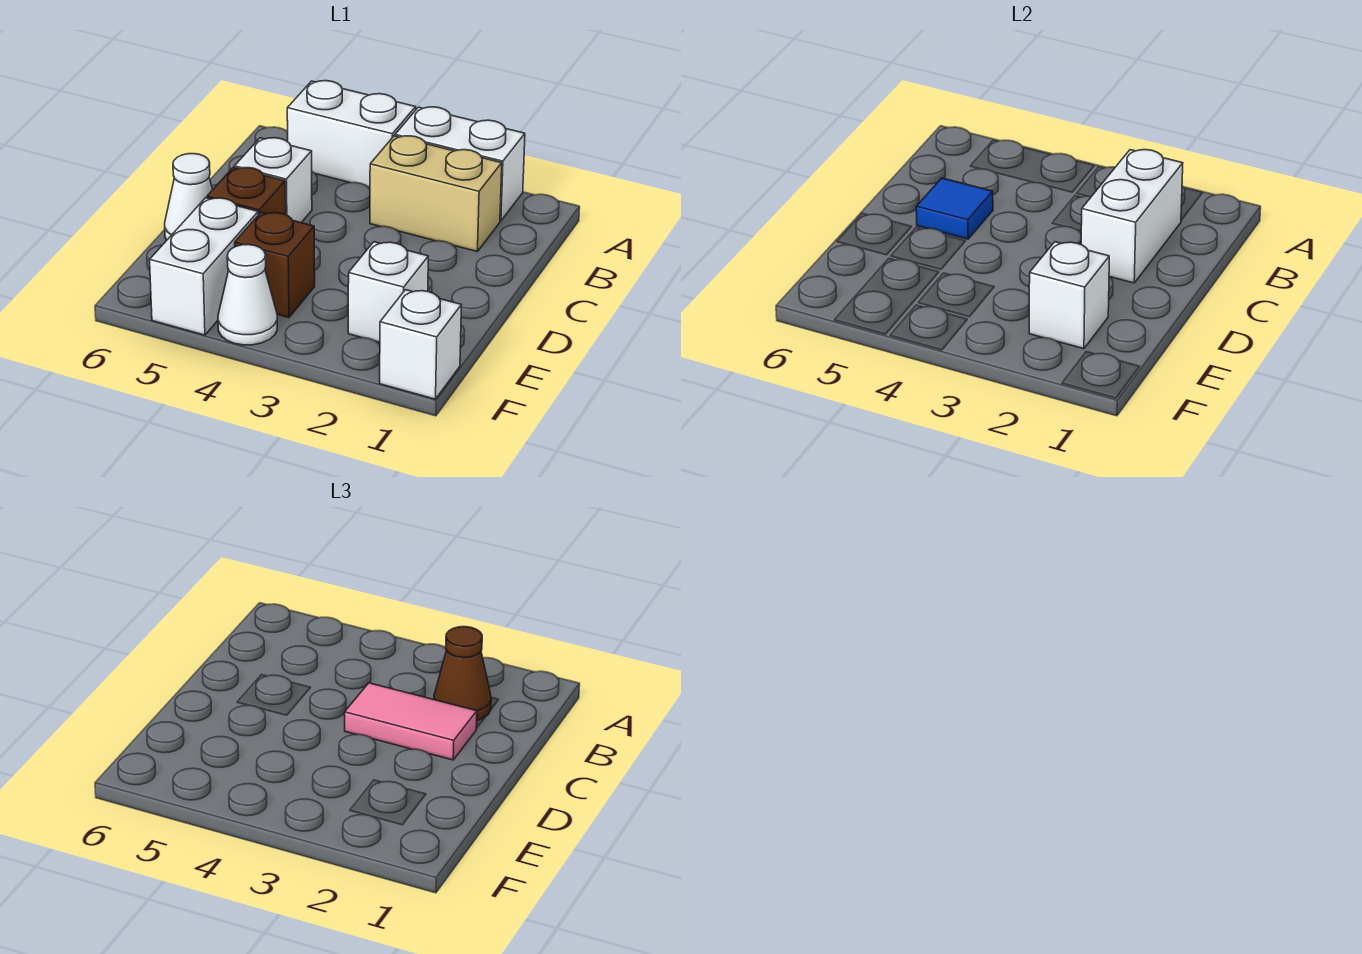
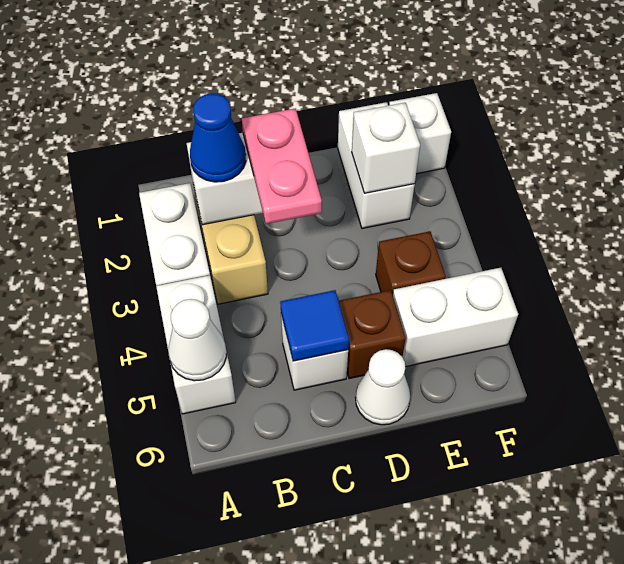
brown 1x1 cone [434,627,491,721] -> blue 1x1 cone [190,93,246,182]
pink 1x2 tile [345,683,477,760] -> pink 1x2 plate [242,109,322,224]
white 1x1 brick [348,242,428,342] -> white 1x2 brick [338,102,415,228]
white 1x1 cone [218,245,277,345] -> white 1x1 cone moved to [169,299,226,381]

